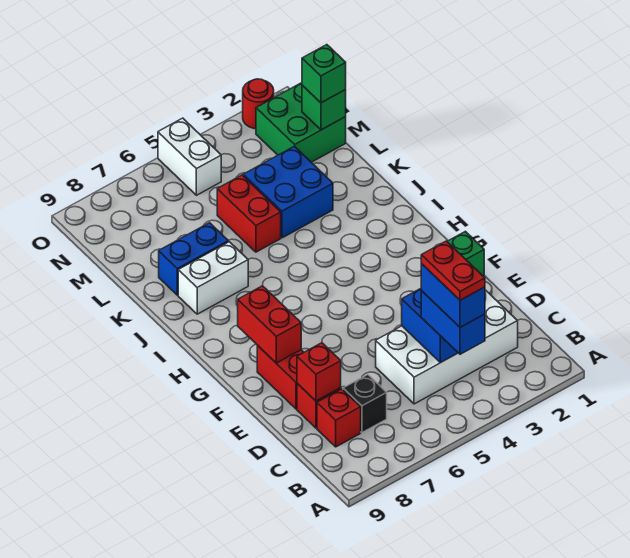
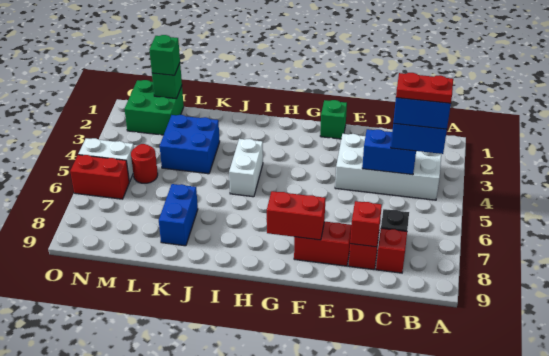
white 2x4 brick [376,290,518,404] -> white 2x4 brick turned to [335,134,441,200]
white 1x2 brick [178,242,248,314] -> white 1x2 brick moved to [229,139,263,197]
red 1x2 brick [217,175,281,252] -> red 1x2 brick moved to [70,155,129,199]
red 1x1 round brick [243,79,274,129] -> red 1x1 round brick moved to [131,144,158,183]

